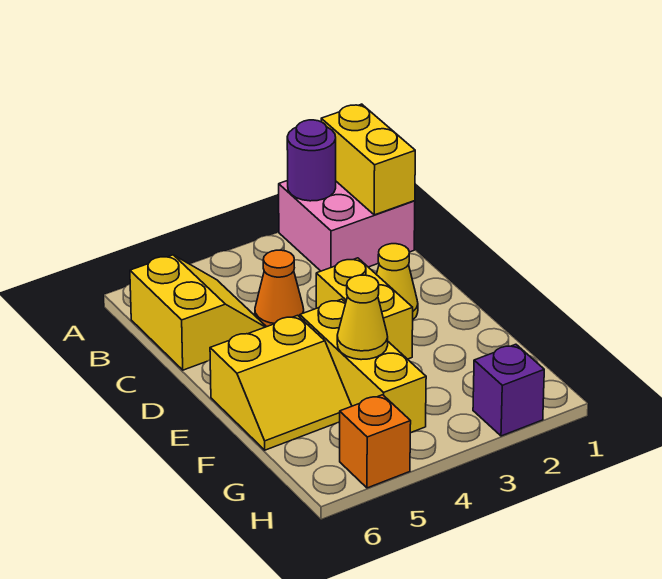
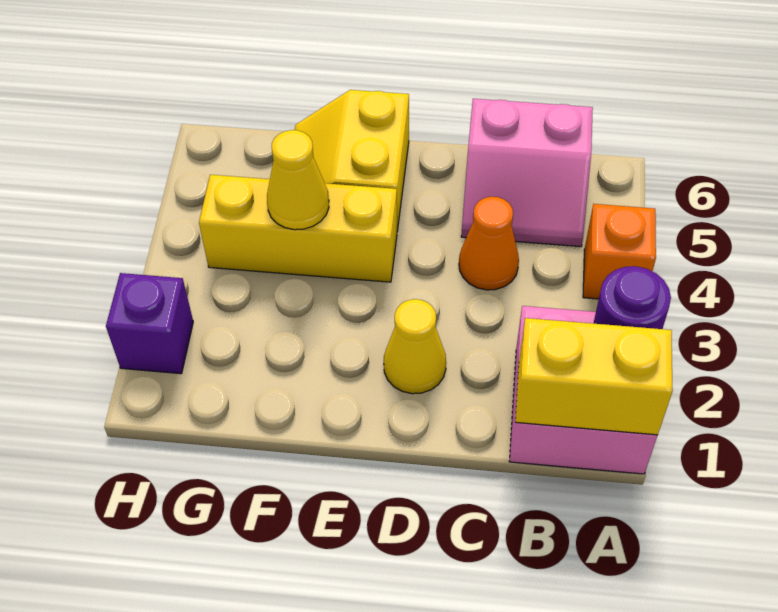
yellow 2x2 slope [130,255,266,370] -> pink 2x2 slope [461,99,593,247]
yellow 1x2 brick [316,258,413,359] -> none
orange 1x1 brick [340,395,411,488] -> orange 1x1 brick moved to [583,204,656,299]

